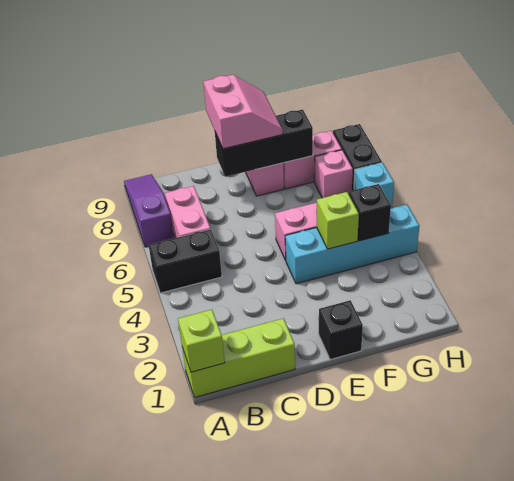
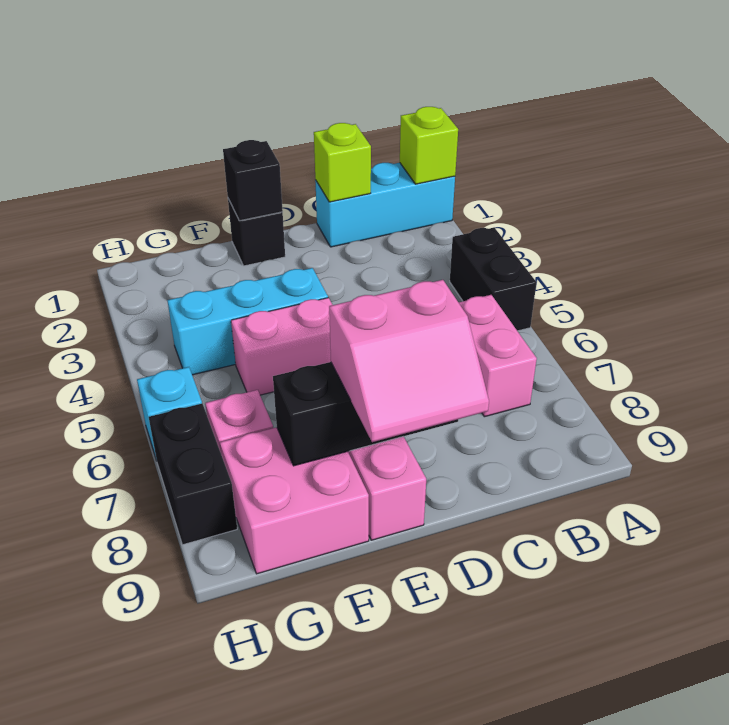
lime 1x3 brick [182,318,295,397] -> cyan 1x3 brick [315,163,455,247]
black 1x2 brick [149,229,222,293] -> black 1x2 brick turned to [450,228,537,331]
purple 1x3 slope [124,174,174,247] -> none
pink 2x2 slope [203,75,283,149] -> pink 2x2 slope turned to [329,280,489,442]
cyan 1x4 brick [285,205,419,284] -> cyan 1x3 brick [167,268,328,375]
lime 1x1 brick [317,192,359,249] -> lime 1x1 brick moved to [314,123,371,202]
pink 1x2 brick [283,131,342,189] -> pink 2x2 brick [220,427,369,574]
black 1x1 brick [349,184,391,241] -> black 1x1 brick moved to [223,140,283,221]

